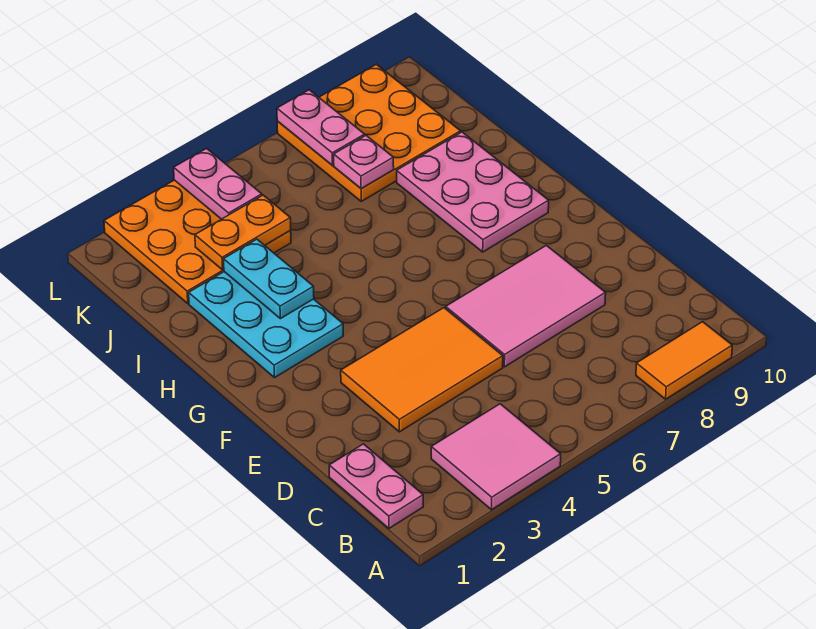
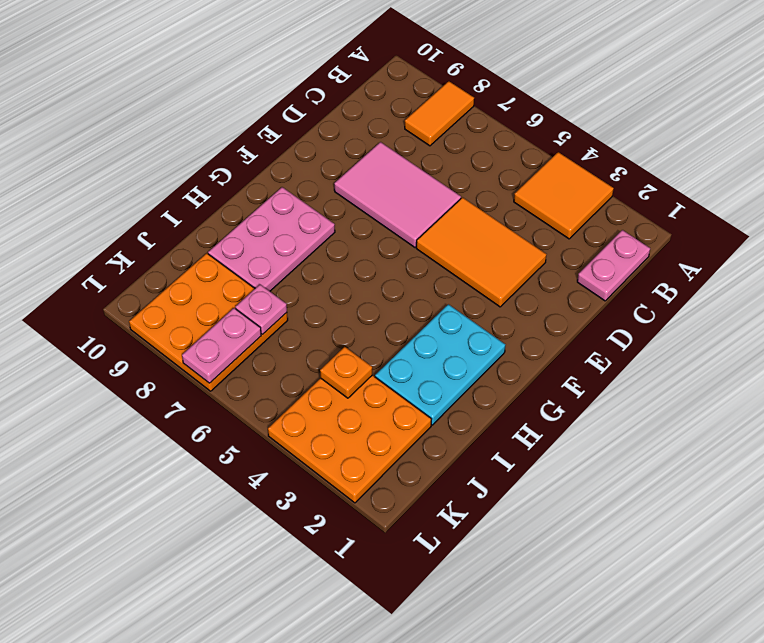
pink 2x2 tile [431,404,561,510] -> orange 2x2 tile [514,152,614,239]
orange 1x2 tile [636,322,732,399] -> orange 1x2 tile turned to [405,81,474,146]
cyan 1x2 plate [224,239,314,319] -> none
orange 1x2 plate [195,195,291,270] -> orange 1x1 plate [320,347,372,398]
pink 1x2 plate [174,149,262,219] -> none

